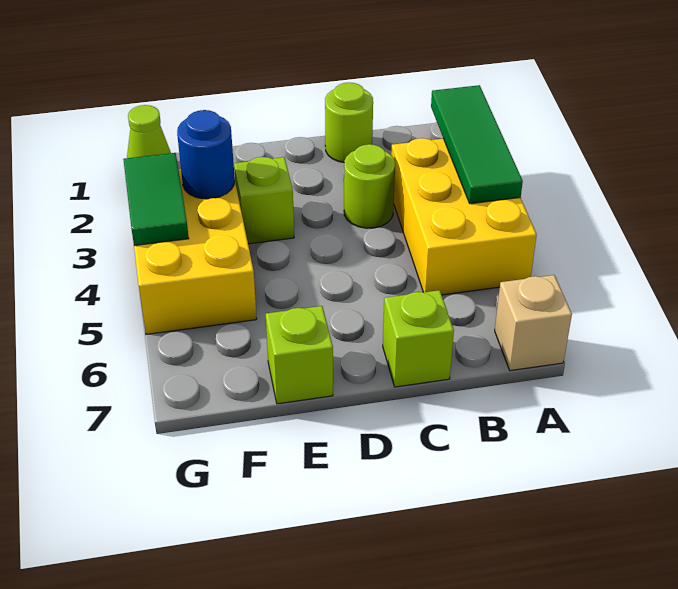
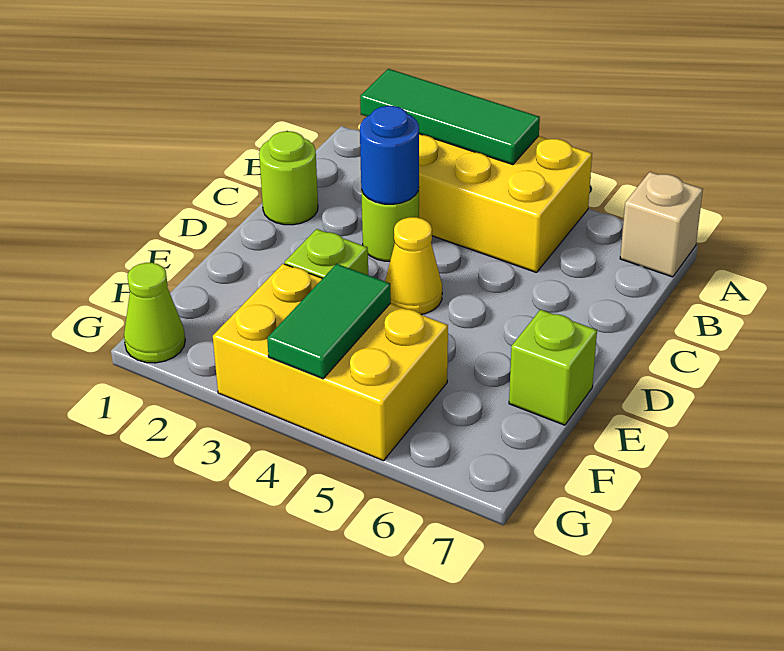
lime 1x1 brick [383,290,454,387] -> none
none -> yellow 1x1 cone [385,217,442,314]
blue 1x1 round brick [177,110,235,199] -> blue 1x1 round brick moved to [360,106,419,204]
green 1x2 tile [123,153,189,246] -> green 1x2 tile turned to [267,264,391,379]

